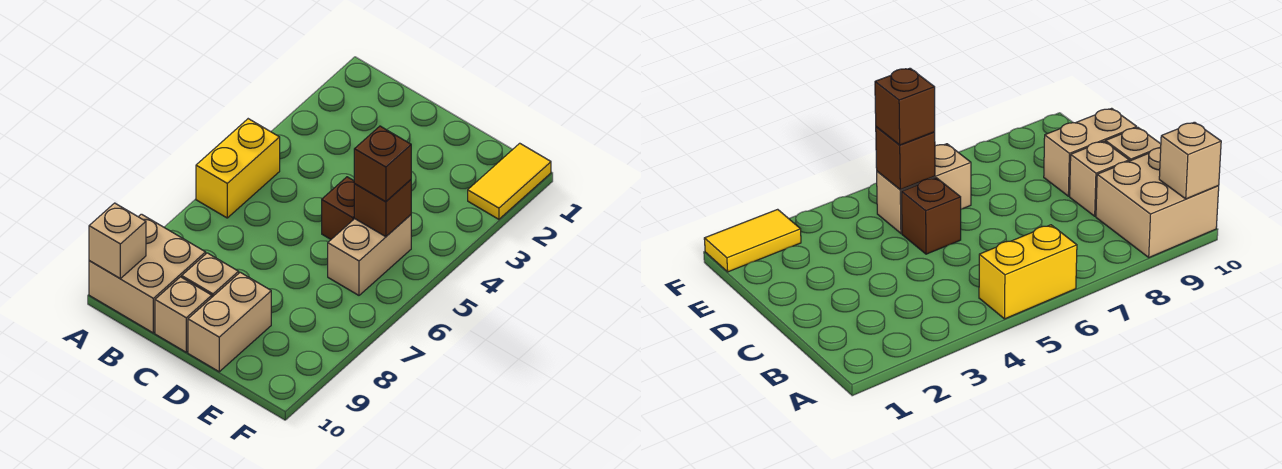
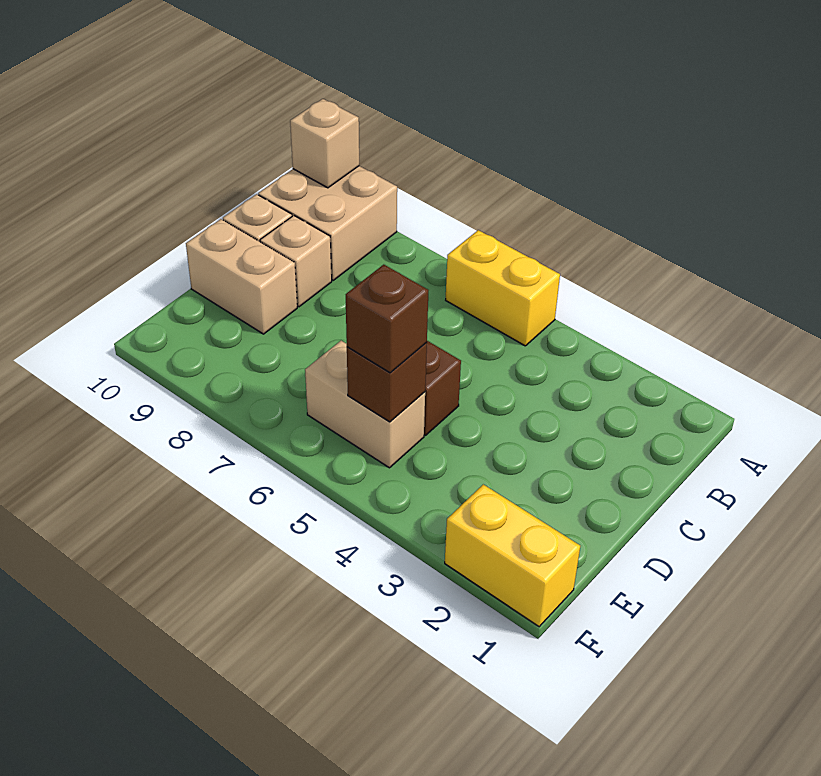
yellow 1x2 tile [468,143,551,219] -> yellow 1x2 brick [445,484,580,627]

